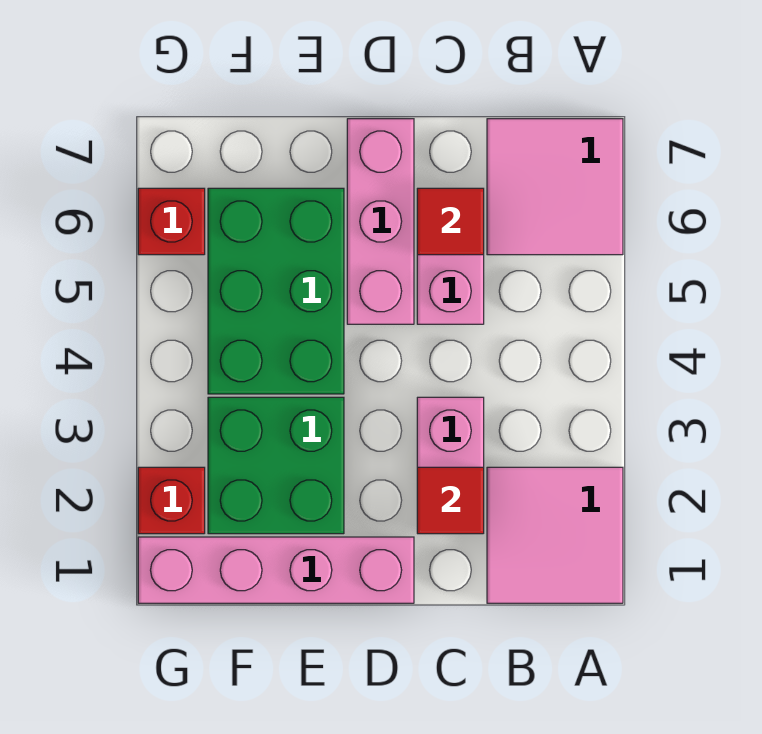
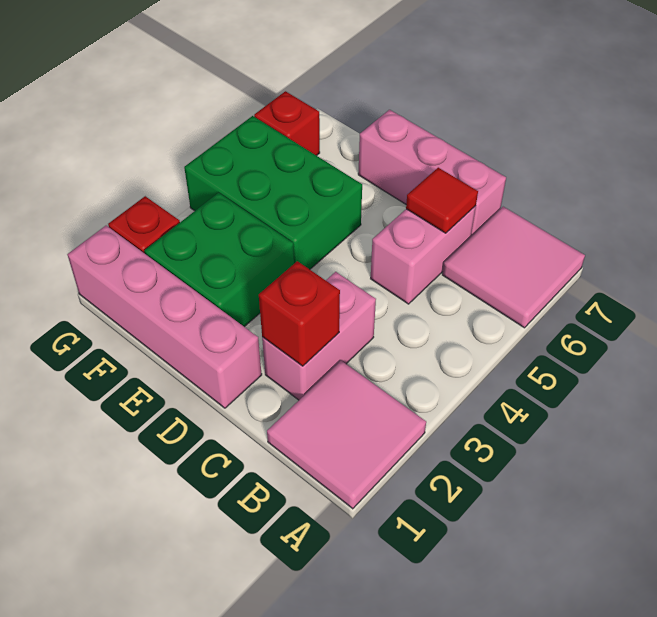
red 1x1 tile [417,467,484,534] -> red 1x1 brick [259,261,340,366]
pink 1x3 brick [347,119,414,324] -> pink 1x3 brick turned to [358,110,506,236]
green 2x3 brick [208,188,344,394] -> green 2x3 brick turned to [184,116,362,269]

